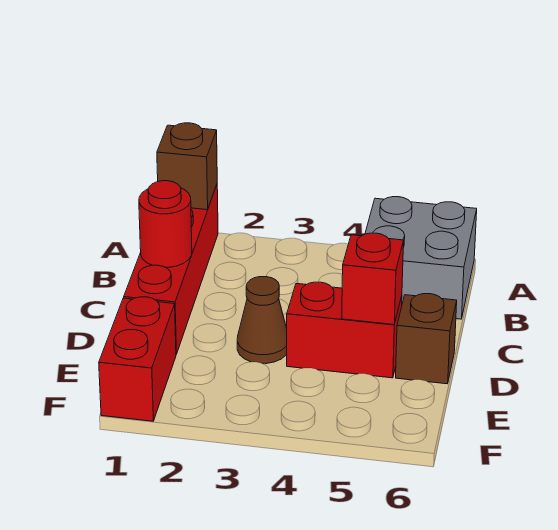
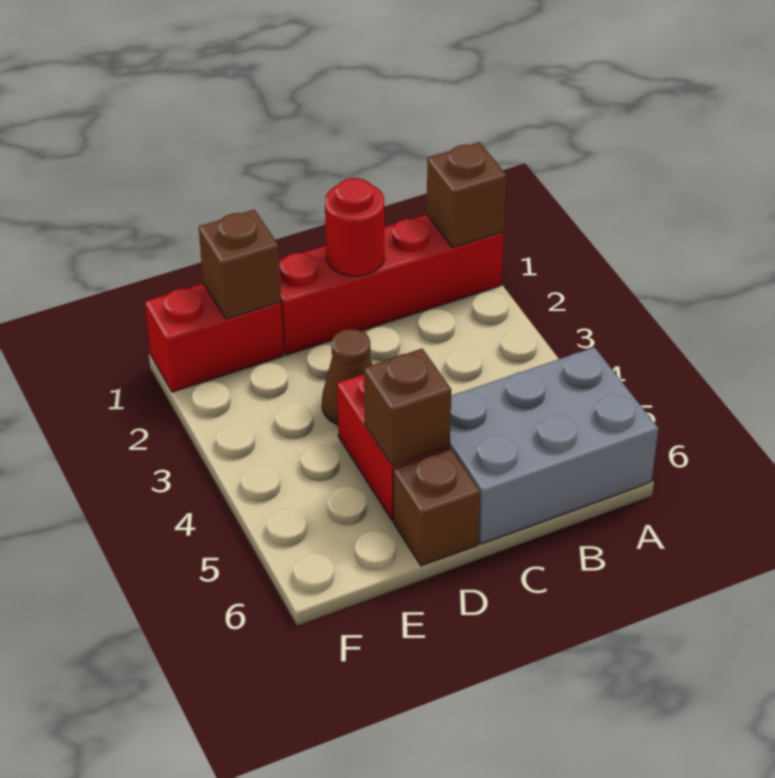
grey 2x2 brick [365,197,477,319] -> grey 2x3 brick [450,347,658,544]
red 1x1 brick [342,233,404,325] -> brown 1x1 brick [364,349,451,466]
none -> brown 1x1 brick [199,210,281,319]

